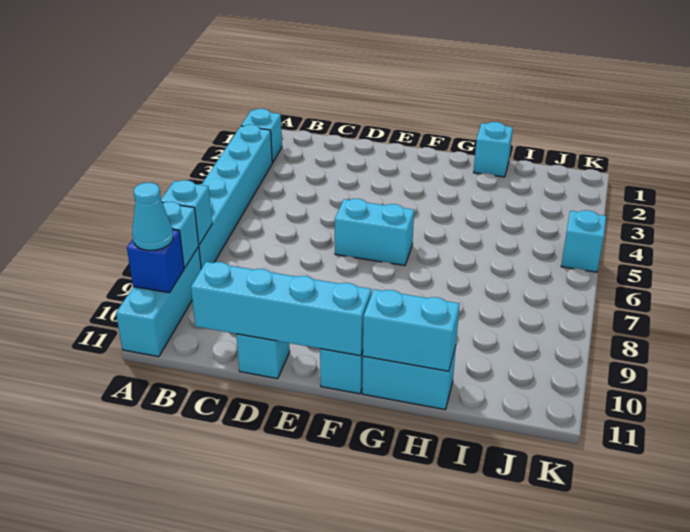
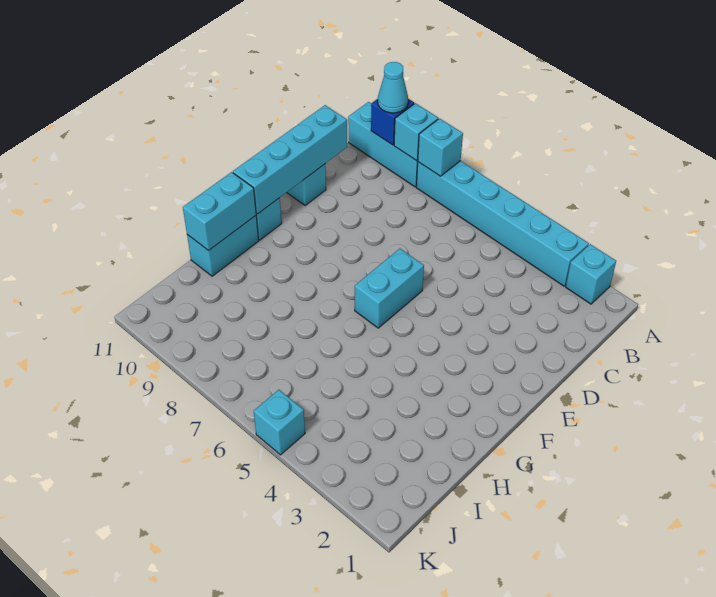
cyan 1x1 brick [474,122,513,177] -> none

